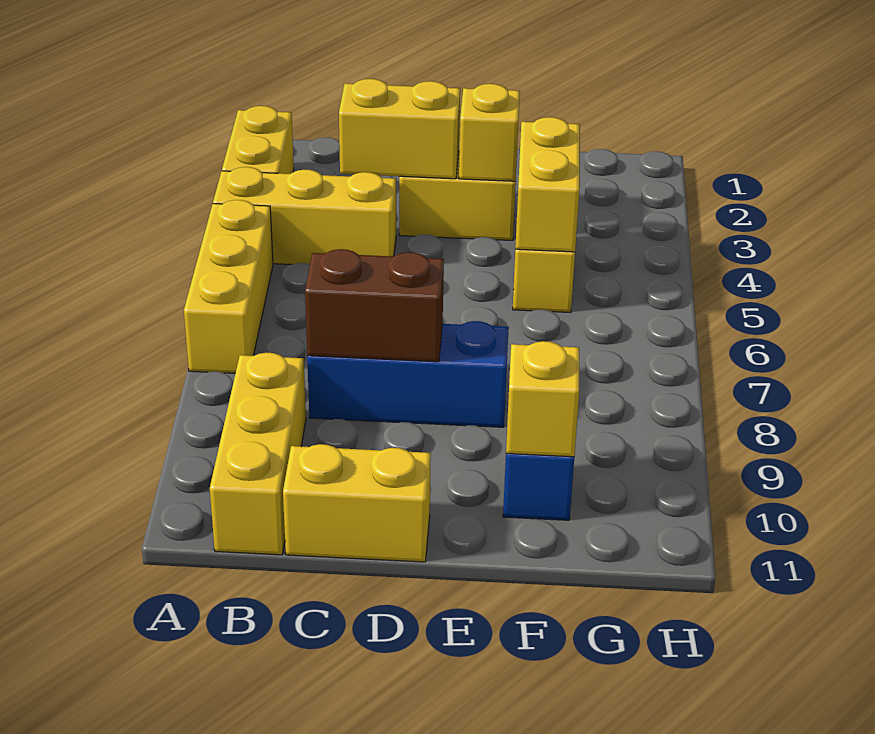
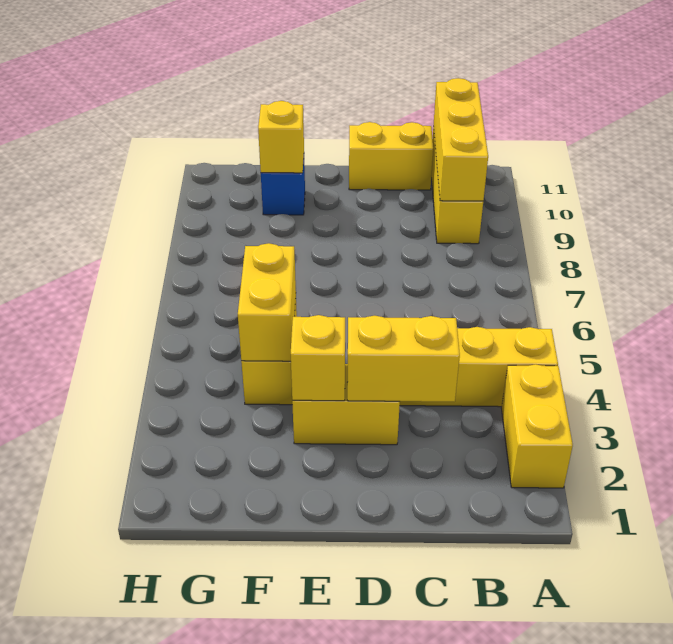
yellow 1x3 brick [184,200,273,373] -> yellow 1x3 brick moved to [433,78,488,201]
blue 1x3 brick [307,321,509,427] -> none
brown 1x2 brick [305,249,444,362] -> none

